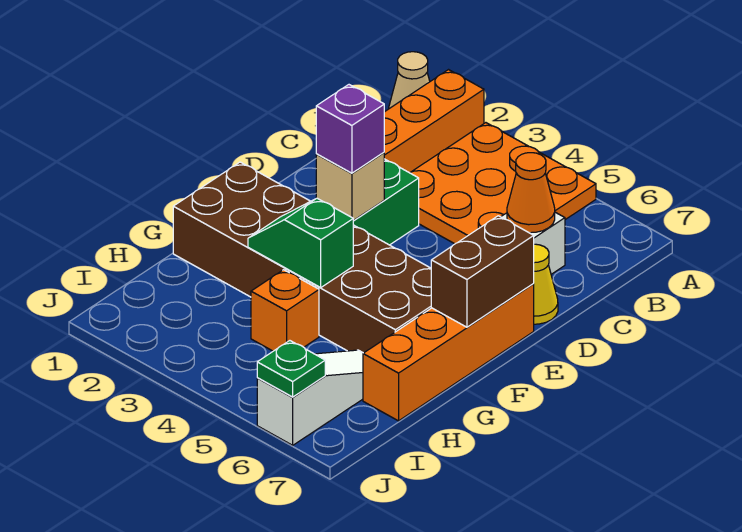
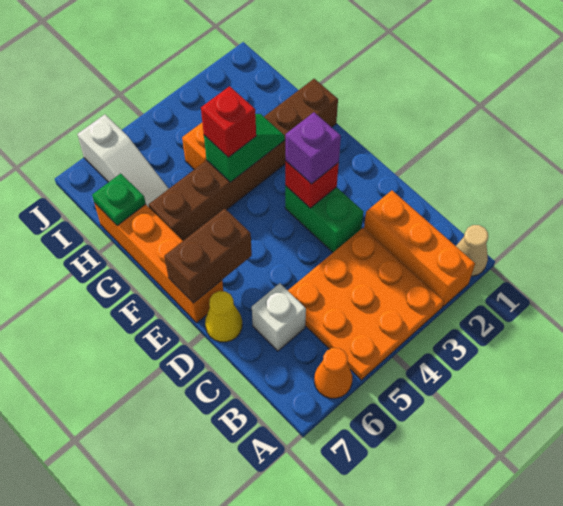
orange 1x1 cone [507,153,555,233] -> orange 1x1 cone moved to [314,348,352,398]
tan 1x1 brick [316,153,384,221] -> red 1x1 brick [285,161,339,208]
brown 1x2 brick [431,216,534,327] -> brown 1x2 brick turned to [164,209,252,303]
brown 2x6 brick [173,162,431,353] -> brown 1x6 brick [149,79,338,241]
none -> red 1x1 brick [201,86,256,157]
green 1x1 plate [257,341,325,397] -> green 1x1 plate moved to [92,174,146,226]

